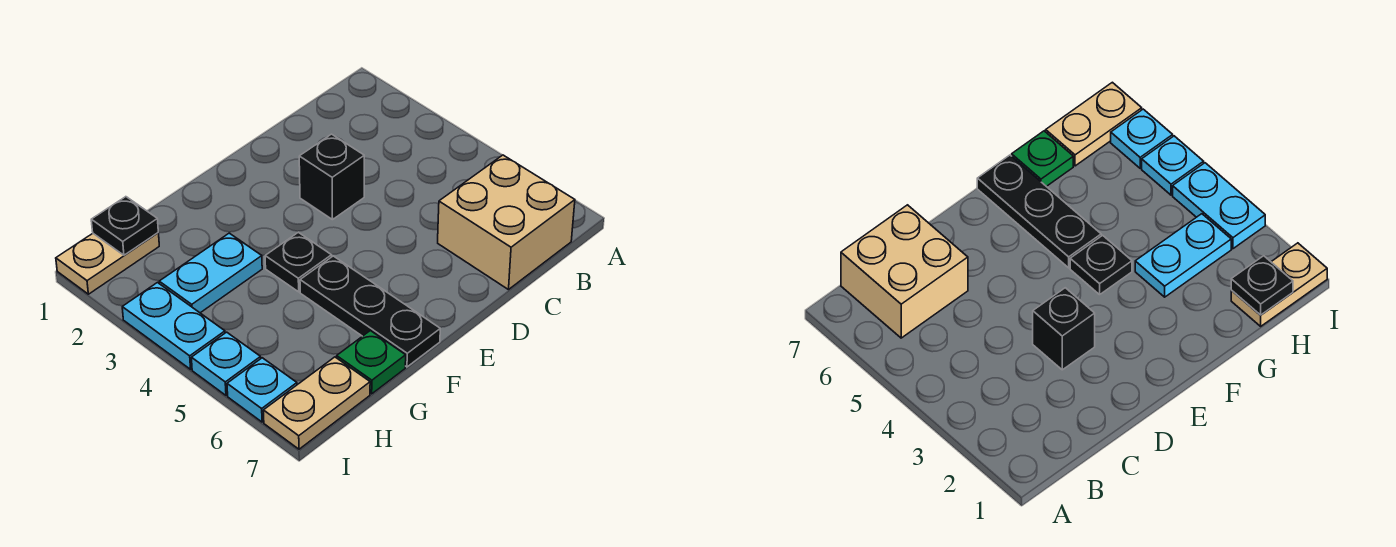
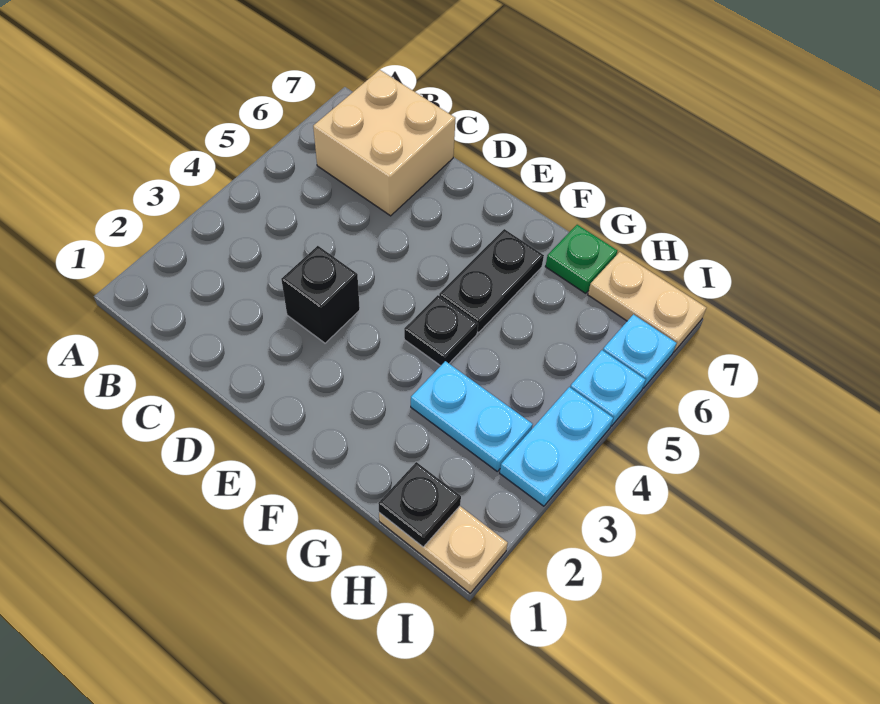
black 1x3 plate [300,256,440,367] -> black 1x2 plate [439,229,544,333]

